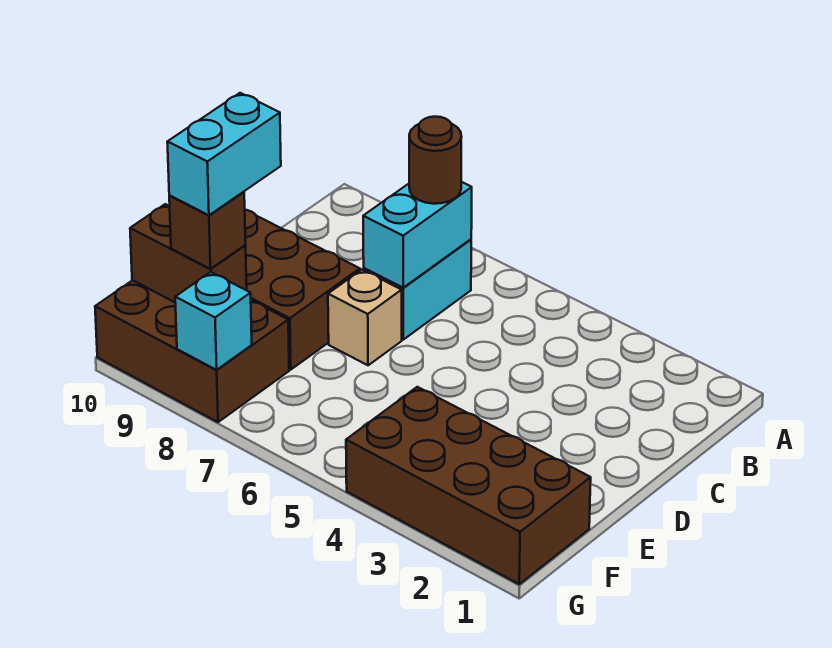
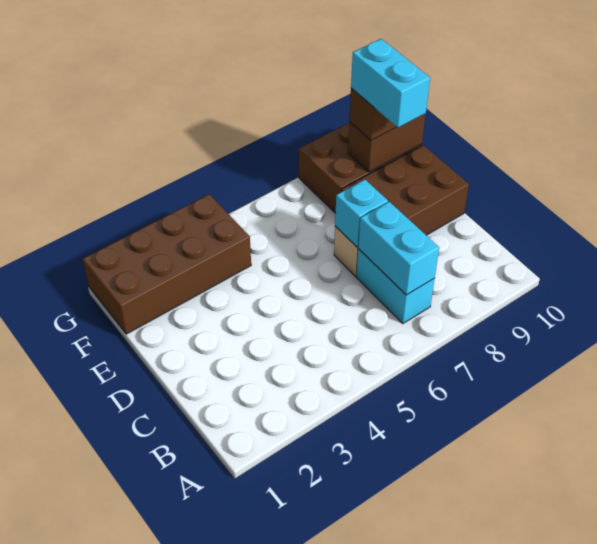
brown 1x1 round brick [409,117,461,204] -> none
cyan 1x1 brick [175,272,252,370] -> cyan 1x1 brick moved to [335,180,388,247]

